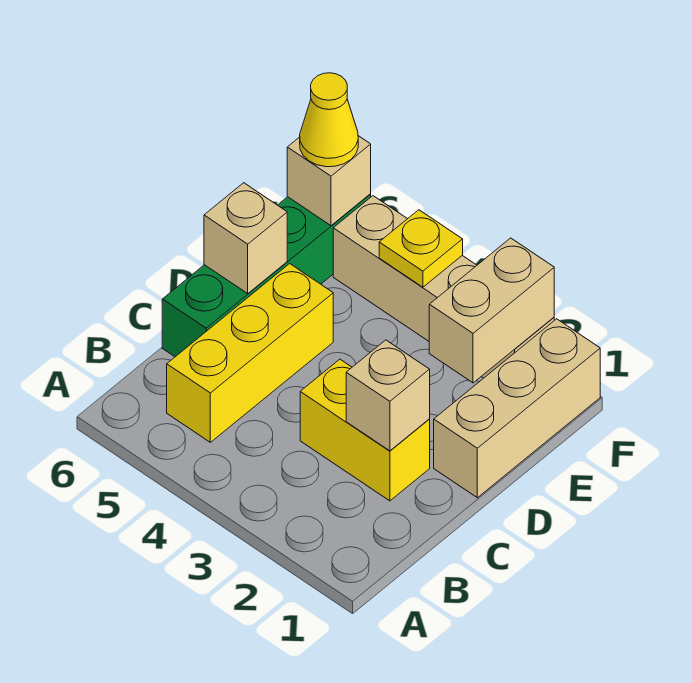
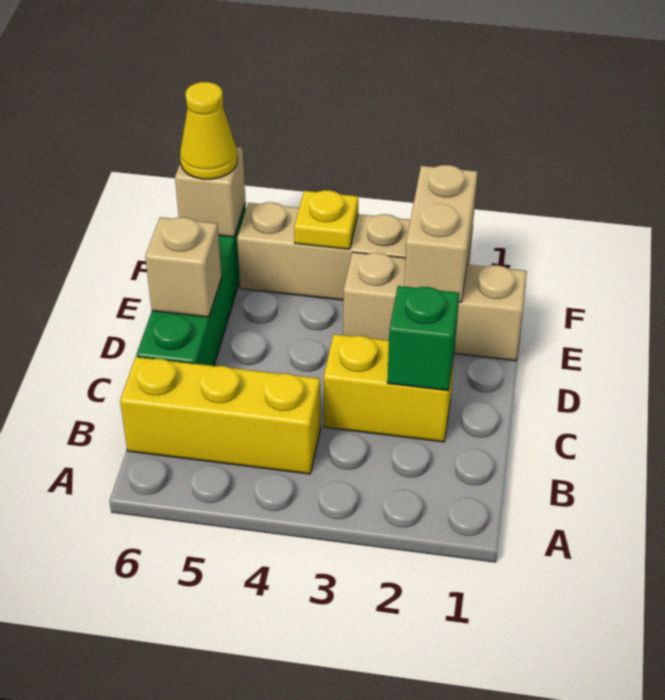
yellow 1x3 brick [167,264,333,442] -> yellow 1x3 brick turned to [120,357,321,474]
tan 1x1 brick [346,340,430,451] -> green 1x1 brick [387,286,459,391]
tan 1x3 brick [434,319,600,498] -> tan 1x3 brick turned to [343,252,527,361]

